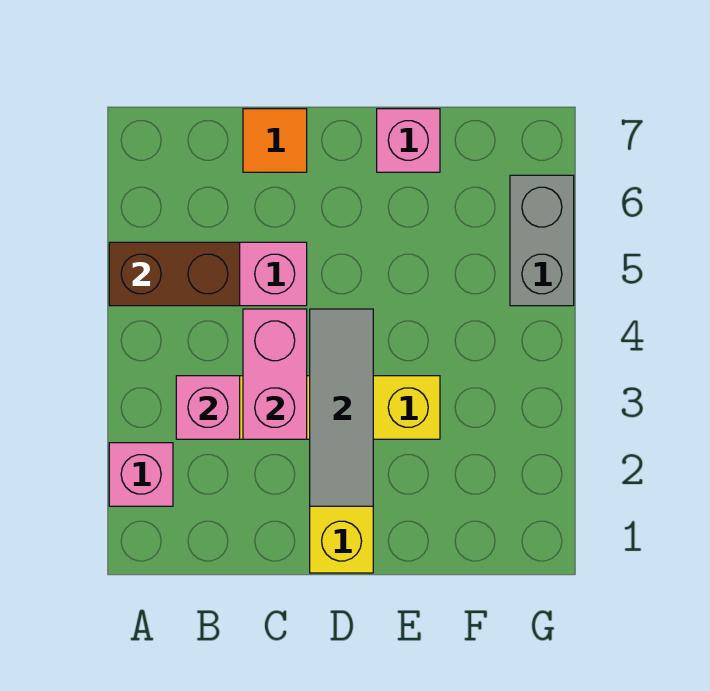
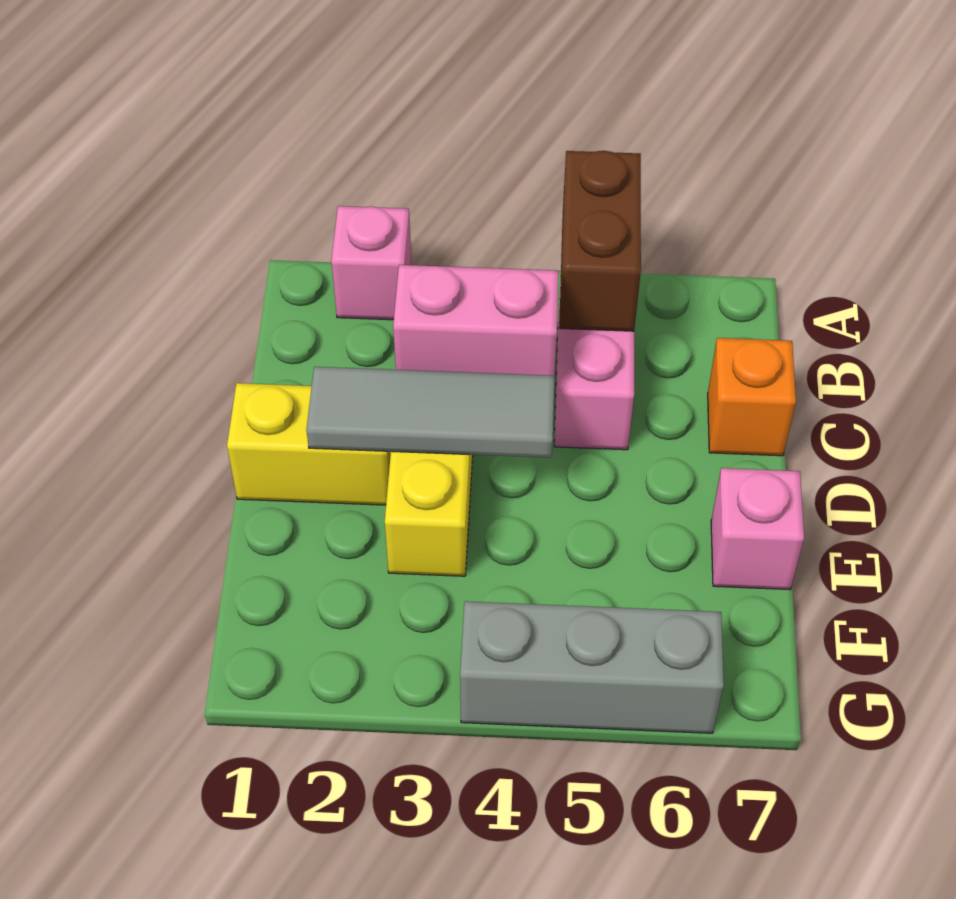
pink 1x1 brick [176,376,240,439] -> none
orange 1x1 tile [243,109,307,172] -> orange 1x1 brick [708,338,796,456]
grey 1x2 brick [510,175,574,306] -> grey 1x3 brick [460,601,724,733]

